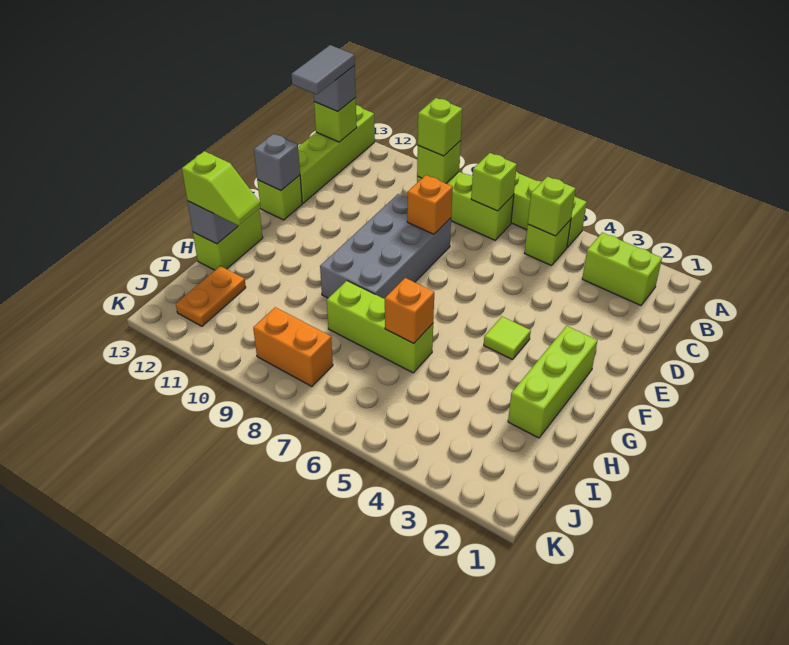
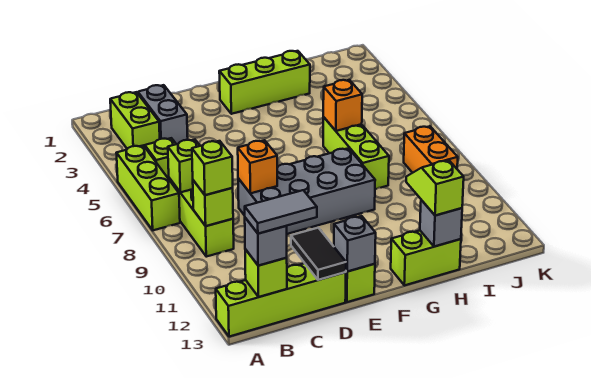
lime 1x1 brick [528,177,576,236] -> none
none -> grey 1x2 brick [138,85,188,144]
none -> black 1x2 tile [291,228,346,280]
lime 1x1 tile [484,317,531,360] -> none
orange 1x2 plate [176,266,246,326] -> none

